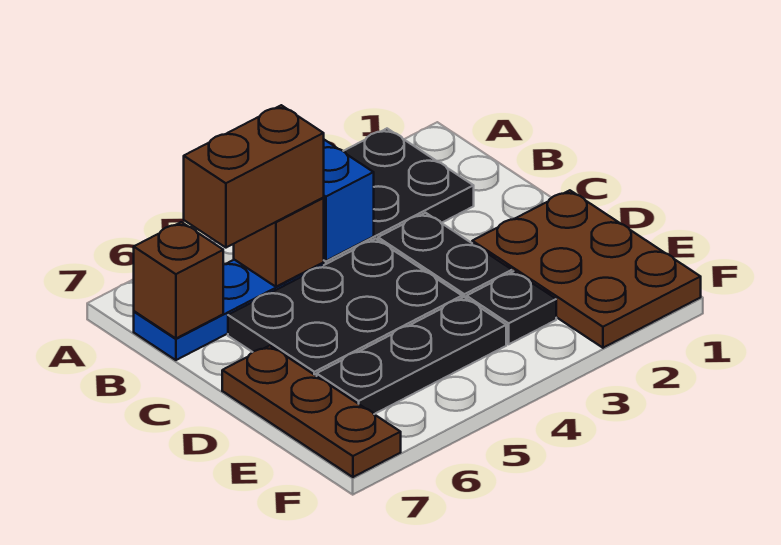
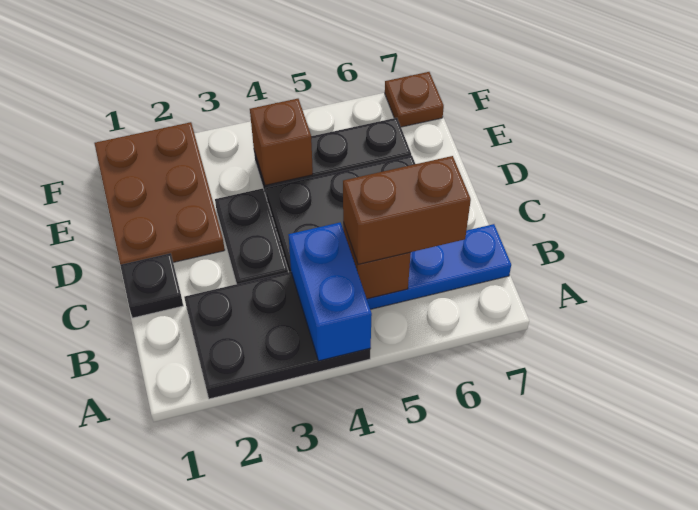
brown 1x1 brick [134,222,223,338] -> brown 1x1 brick moved to [250,99,313,185]
brown 1x3 plate [222,346,401,477] -> brown 1x1 plate [385,72,444,127]
black 1x1 plate [467,271,556,344] -> black 1x1 plate moved to [120,253,183,318]

